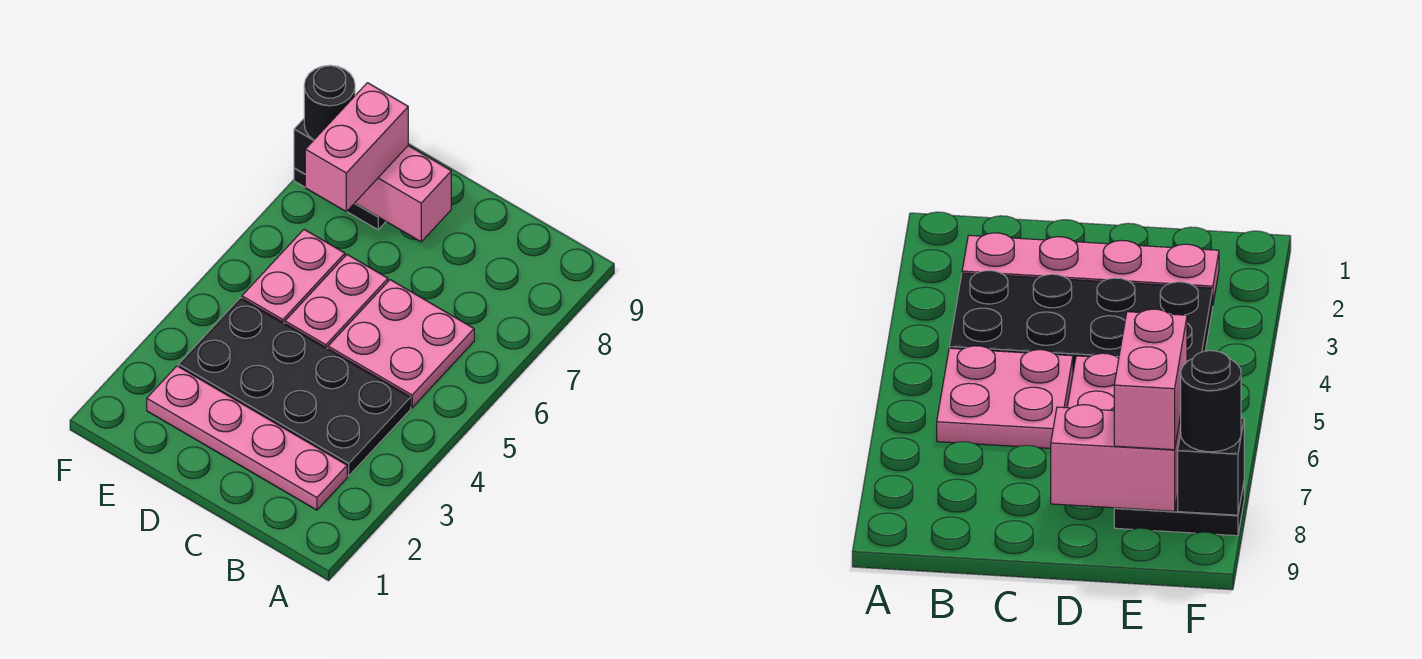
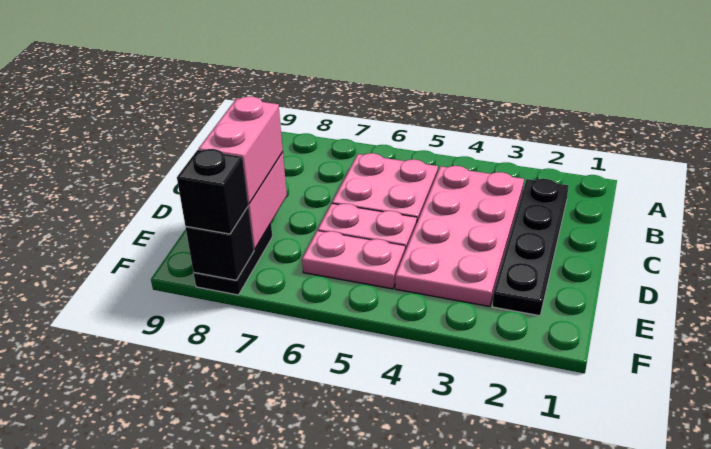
pink 1x4 plate [147,366,347,510] -> black 1x4 plate [493,179,569,316]
black 2x4 plate [178,298,411,476] -> pink 2x4 plate [395,166,524,307]
pink 1x2 brick [305,83,408,212] -> pink 1x2 brick turned to [199,97,283,204]
black 1x1 round brick [304,65,355,140] -> black 1x1 brick [177,149,248,234]

